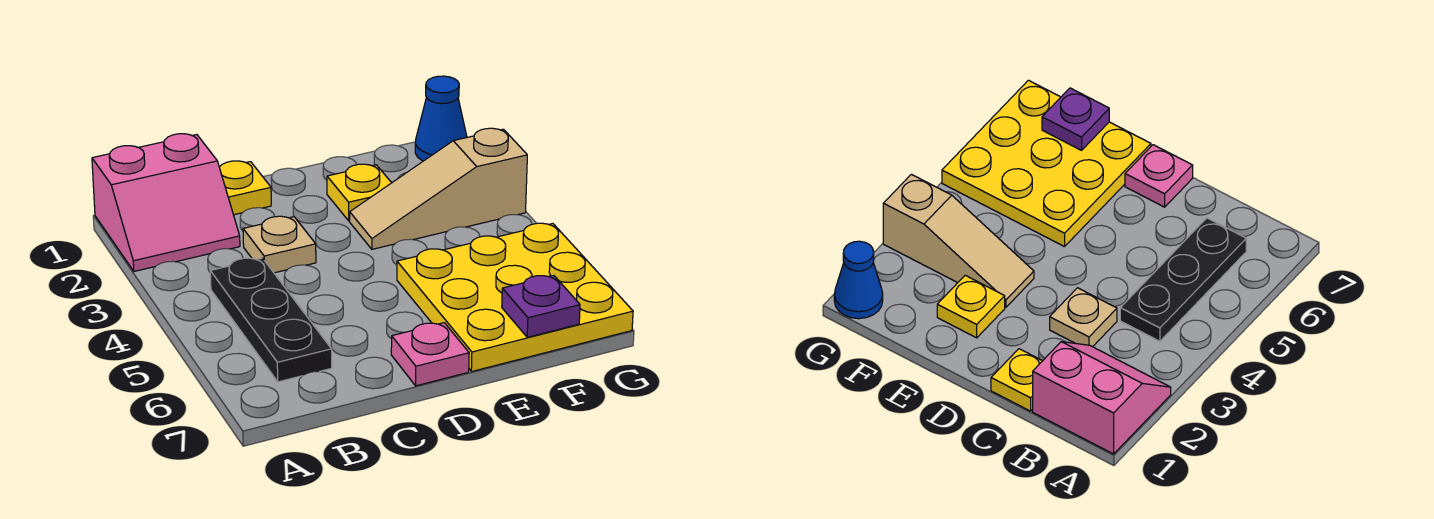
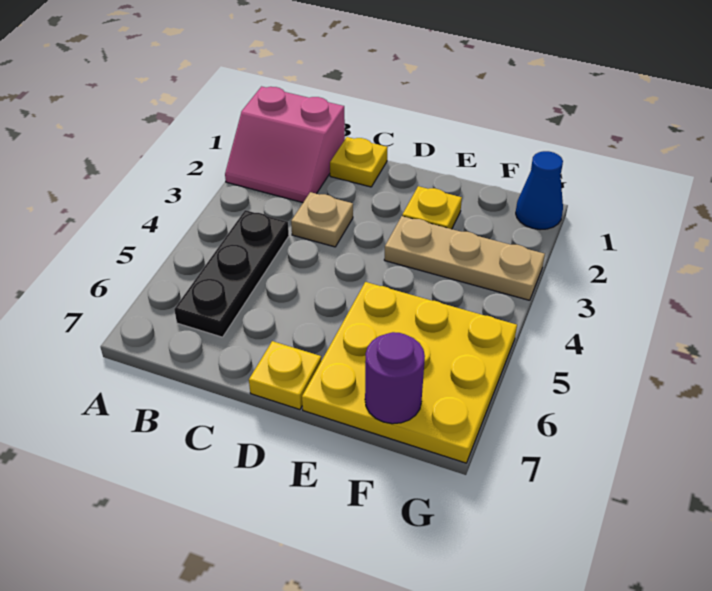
pink 1x1 plate [391,323,469,386] -> yellow 1x1 plate [249,341,321,410]
tan 1x3 slope [350,128,527,249] -> tan 1x3 plate [384,216,545,300]
purple 1x1 plate [502,275,580,337] -> purple 1x1 round brick [365,332,425,424]

